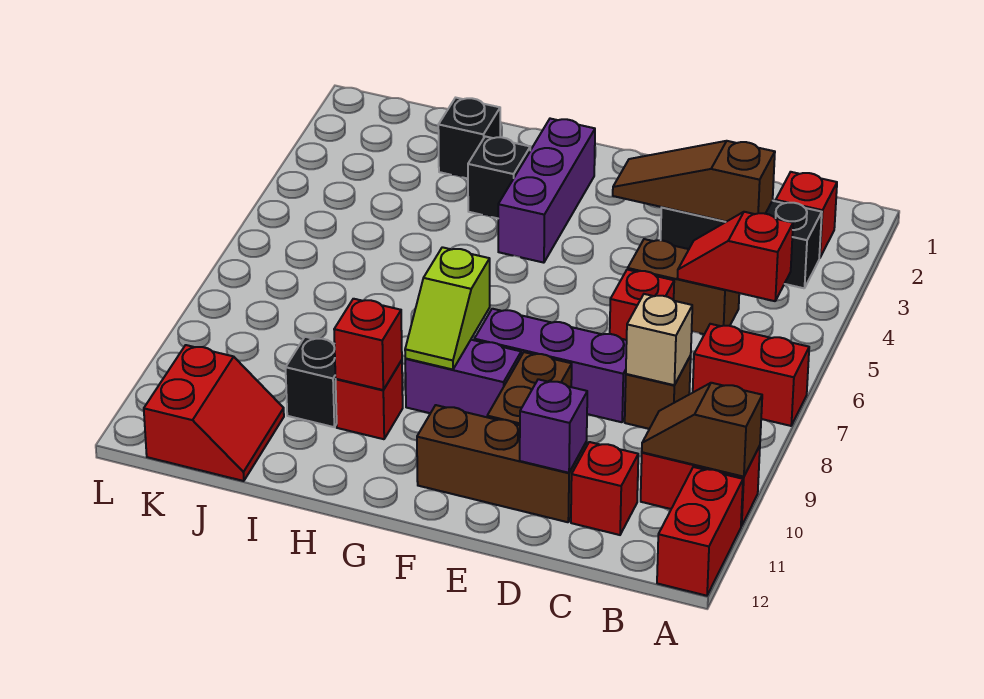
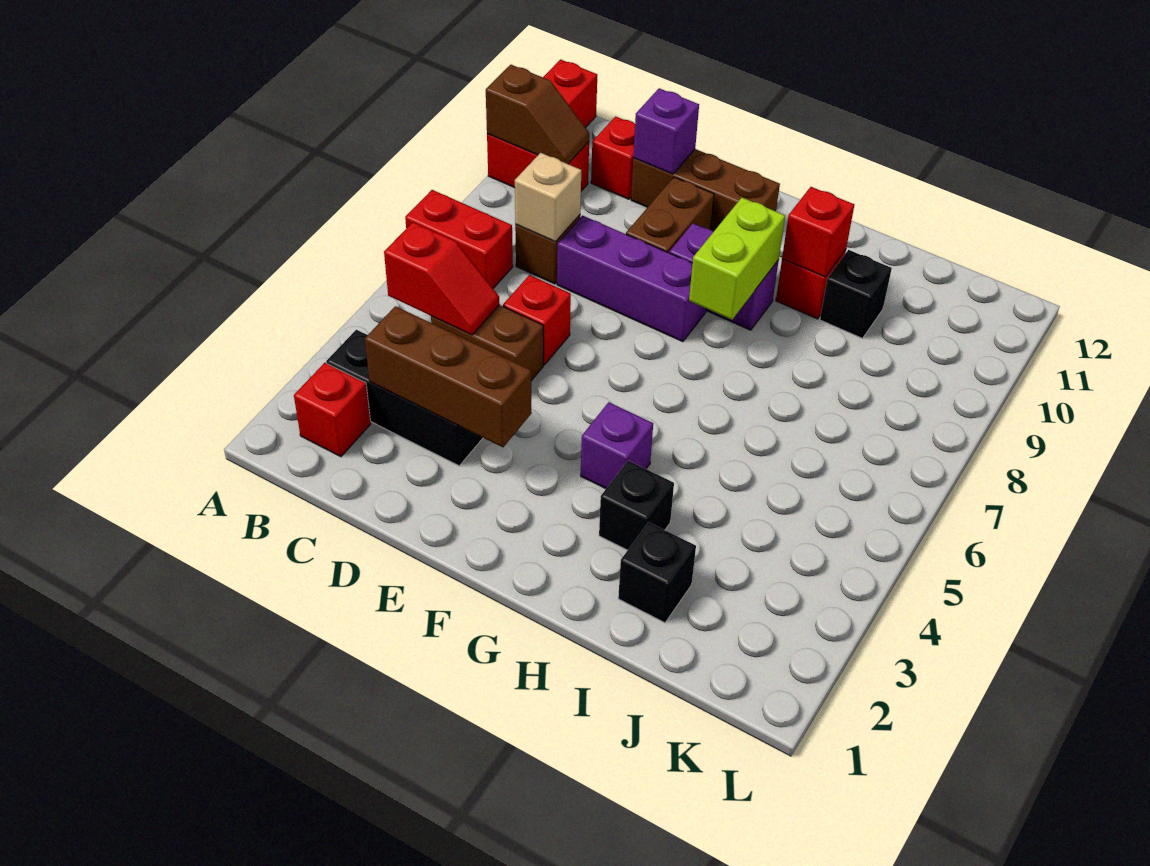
brown 1x3 slope [613,141,775,222] -> brown 1x3 brick [365,306,532,447]
purple 1x3 brick [498,119,595,263] -> purple 1x1 brick [581,402,653,489]
lime 1x2 slope [405,247,490,370] -> lime 1x2 brick [689,198,785,320]
red 2x2 slope [144,345,284,481] -> none

